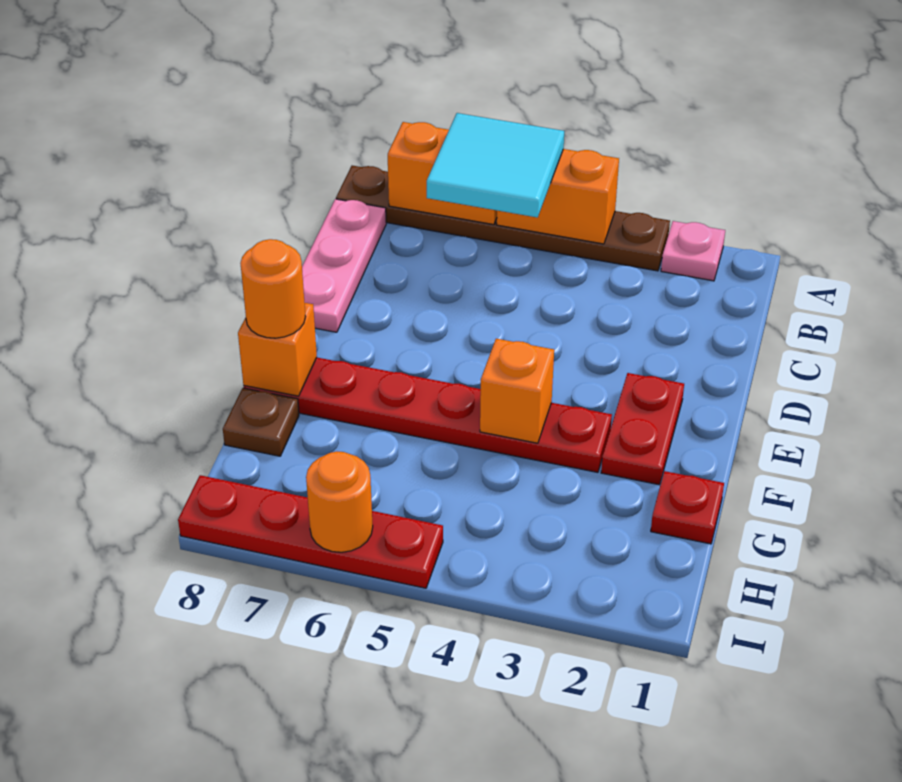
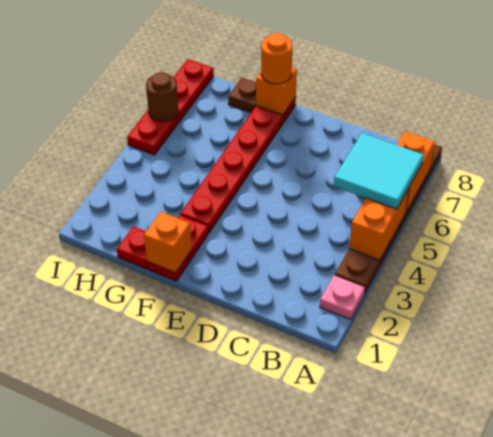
pink 1x3 plate [302,199,386,332] -> none
red 1x2 plate [601,373,684,485] -> red 1x2 plate turned to [147,215,208,281]
orange 1x1 brick [480,339,554,443] -> orange 1x1 brick moved to [144,212,192,273]
orange 1x1 round brick [306,452,373,552] -> brown 1x1 round brick [146,72,178,122]

